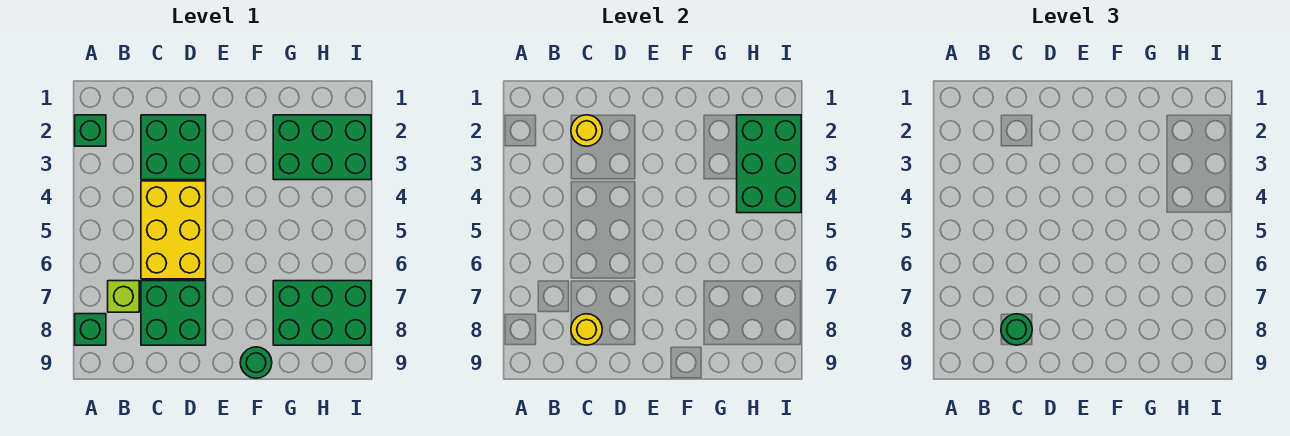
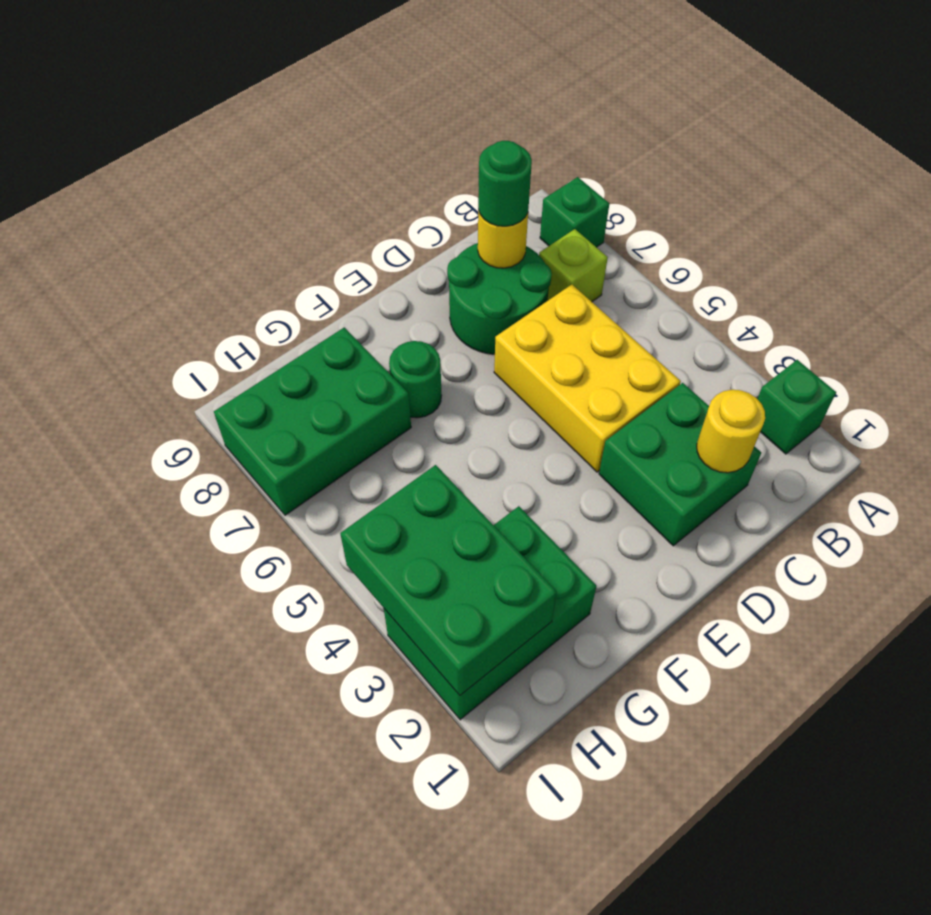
green 2x2 brick [141,281,206,345] -> green 2x2 round brick [447,243,552,354]
green 1x1 round brick [240,347,272,378] -> green 1x1 round brick moved to [389,341,442,418]

